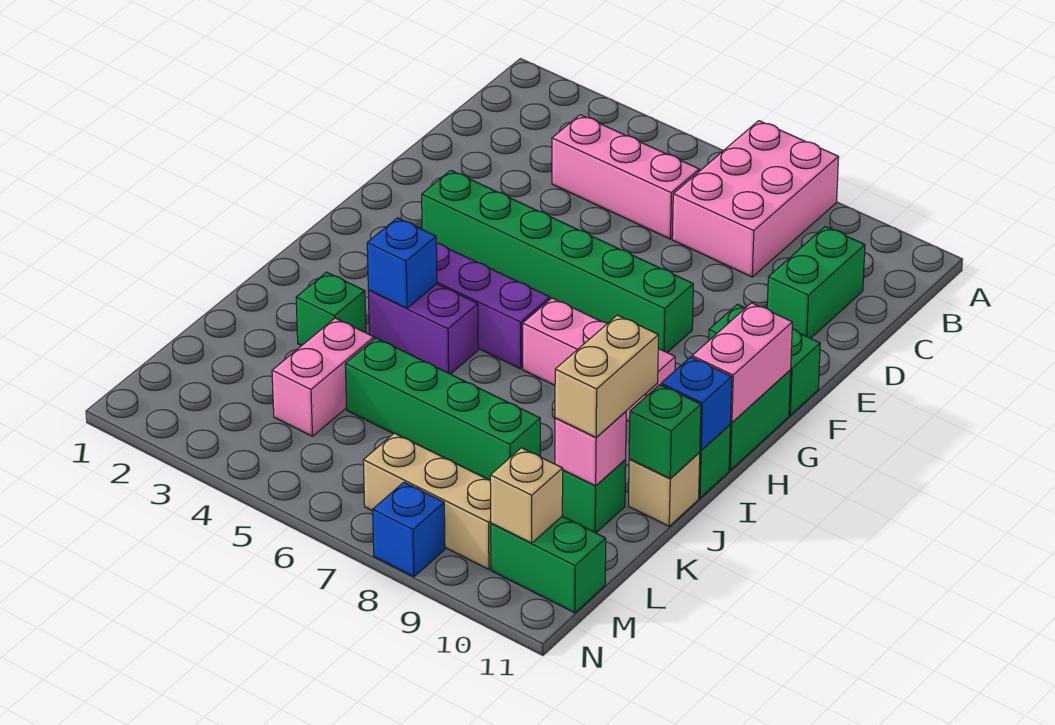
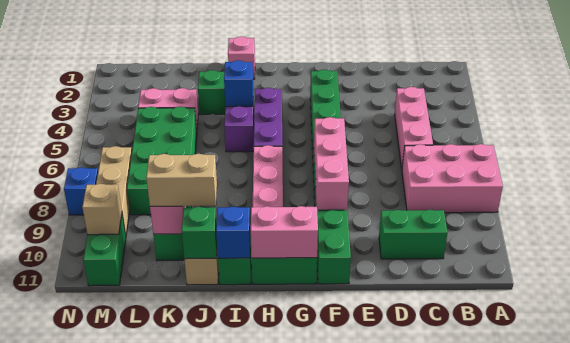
none -> pink 1x3 brick [314,117,349,210]
none -> pink 1x1 brick [228,36,255,79]
green 1x4 brick [345,338,540,480] -> green 2x4 brick [127,107,197,215]

